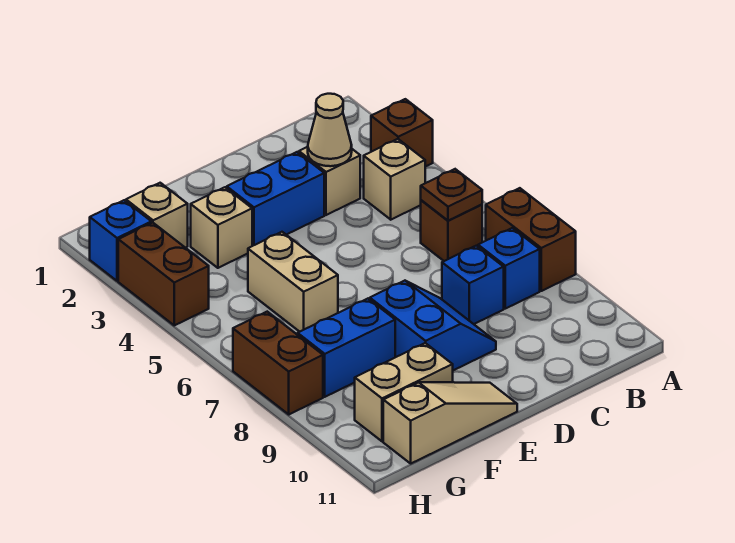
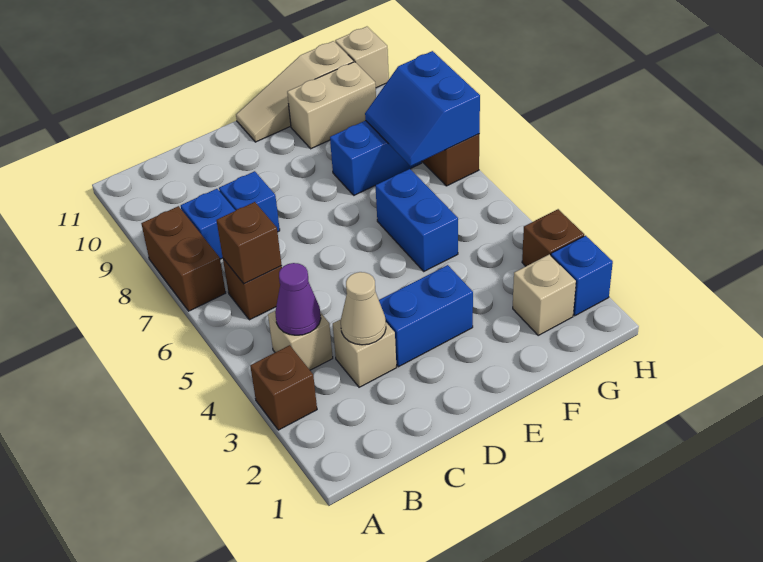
none -> purple 1x1 cone [275,263,321,335]
brown 1x1 plate [421,169,482,221] -> brown 1x1 brick [216,202,282,284]
blue 2x2 slope [370,281,496,370] -> blue 2x2 slope moved to [365,51,480,166]
tan 1x1 brick [191,187,252,268] -> tan 1x1 brick moved to [335,27,389,88]
tan 1x2 brick [248,232,338,332] -> blue 1x2 brick [375,169,458,271]
brown 1x2 brick [118,223,209,325] -> brown 1x1 brick [522,209,584,266]

